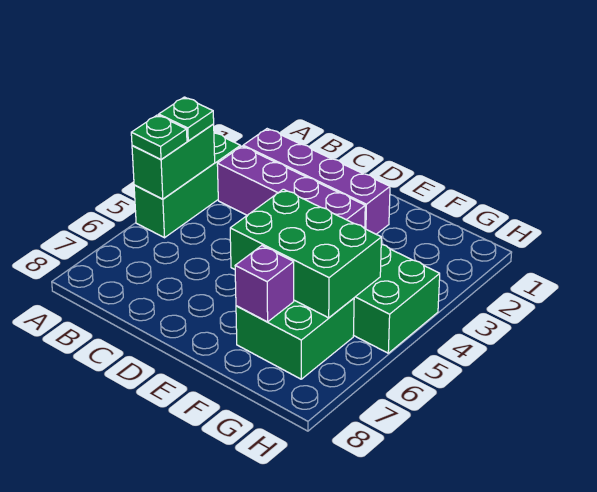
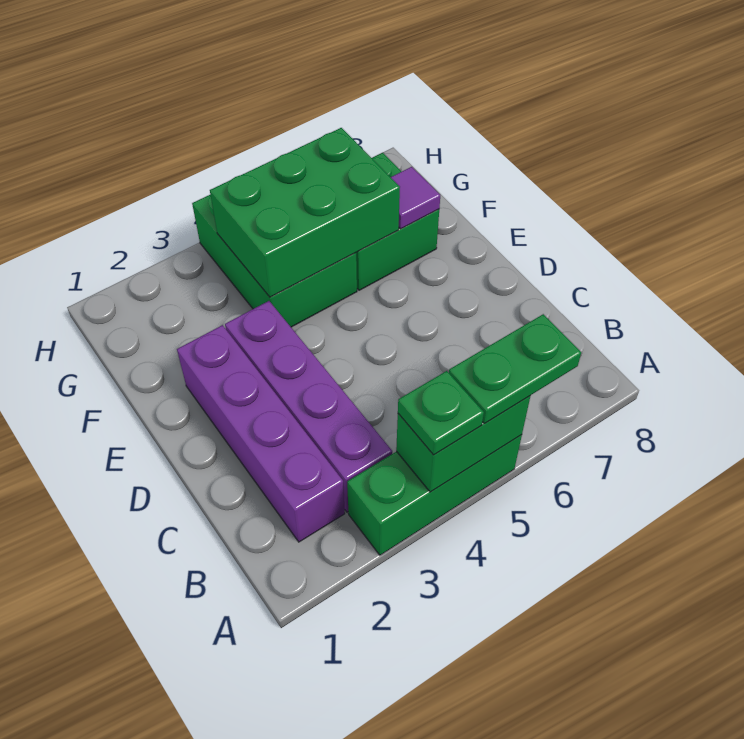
green 1x1 plate [131,115,187,160] -> green 1x2 plate [449,314,581,423]
green 2x3 brick [230,189,381,318] -> green 2x3 brick turned to [210,128,400,297]
purple 1x1 brick [235,246,294,322] -> purple 1x1 tile [391,167,440,229]

